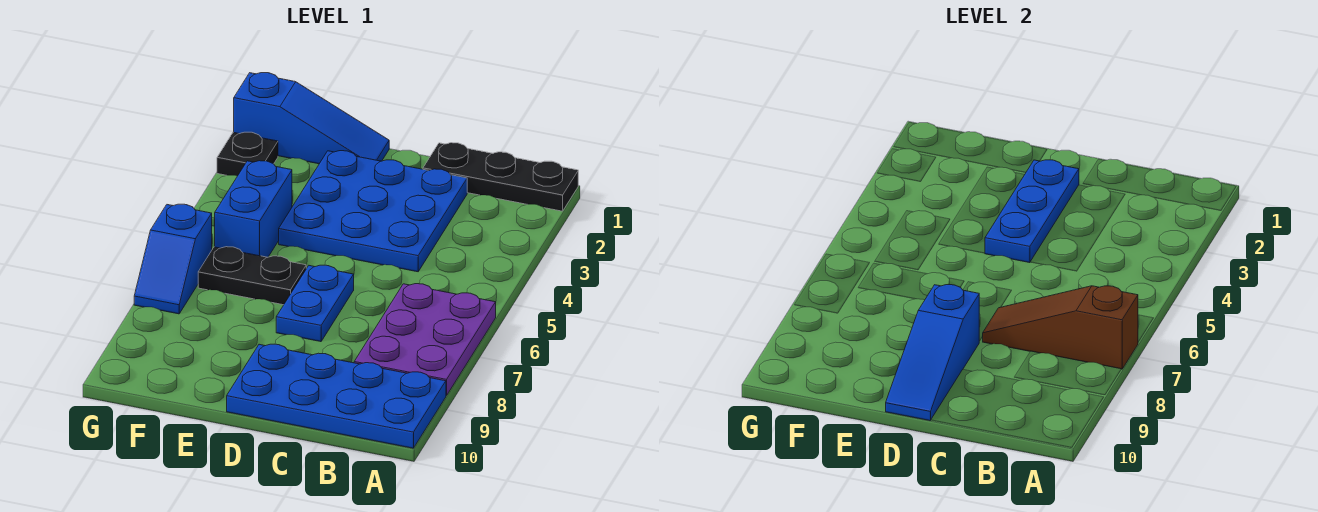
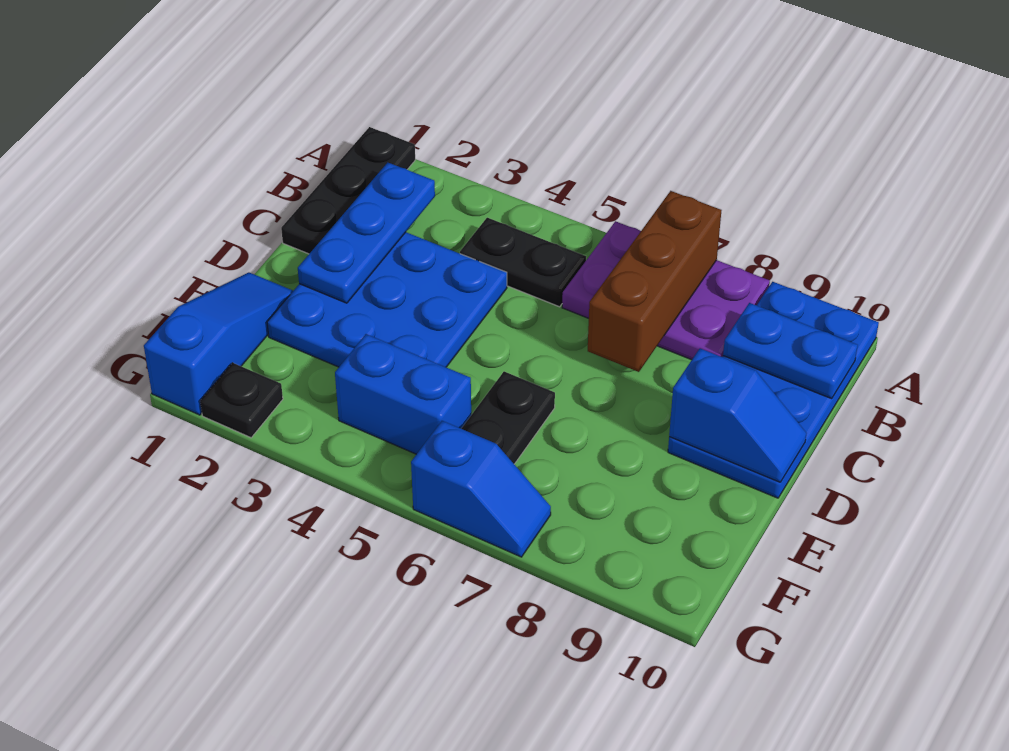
brown 1x3 slope [983,286,1138,369] -> brown 1x3 brick [588,191,722,372]
none -> black 1x2 plate [460,218,586,307]
blue 1x3 plate [985,160,1079,263] -> blue 1x3 plate turned to [298,162,435,303]
blue 1x2 plate [276,265,354,342] -> blue 1x2 plate moved to [723,303,858,399]
blue 1x3 slope [886,285,979,421] -> blue 1x2 slope [669,348,806,482]

